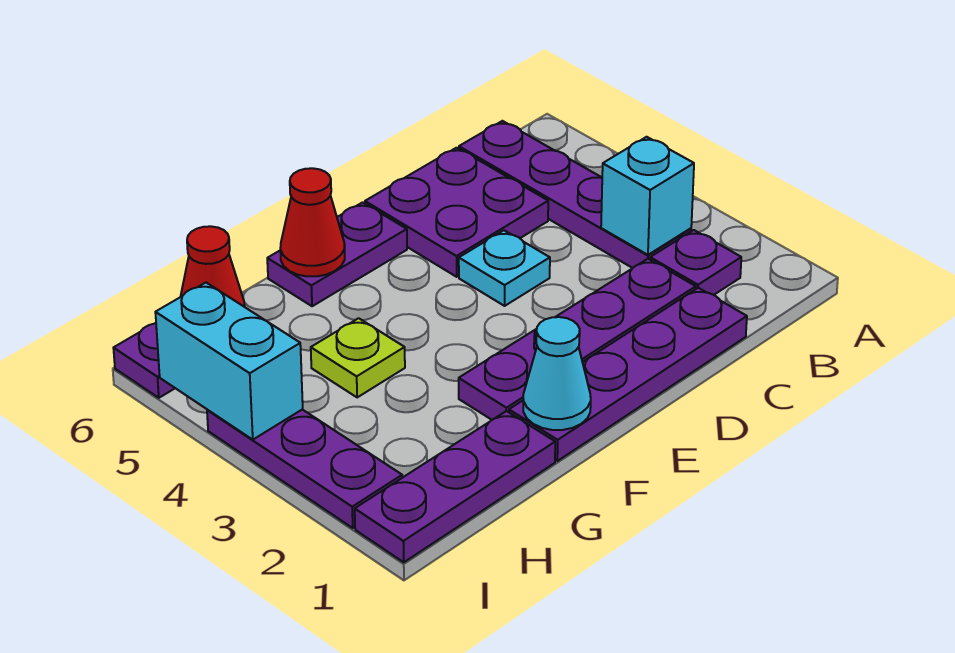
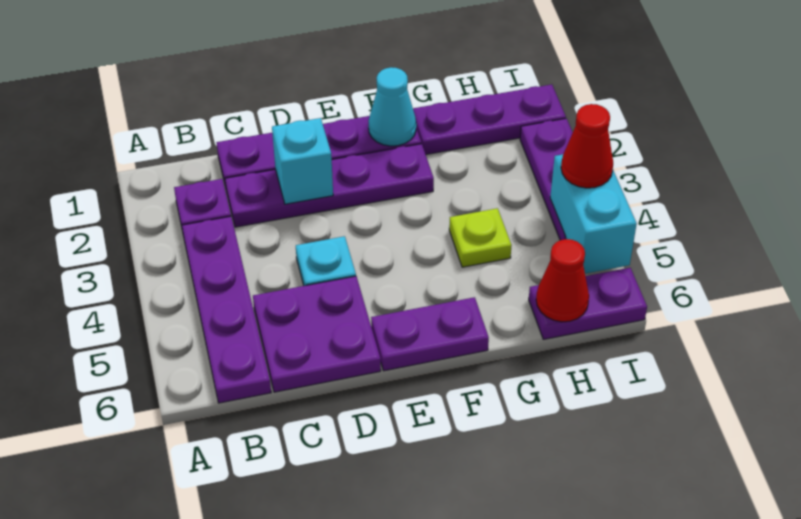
cyan 1x1 brick [601,137,694,255] -> cyan 1x1 brick moved to [272,118,333,204]
red 1x1 cone [280,168,345,276] -> red 1x1 cone moved to [561,104,613,188]

